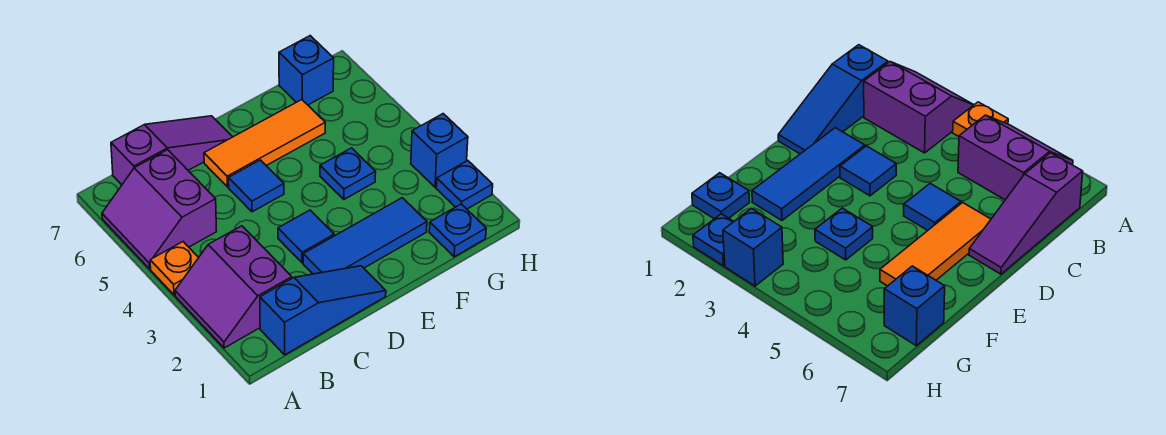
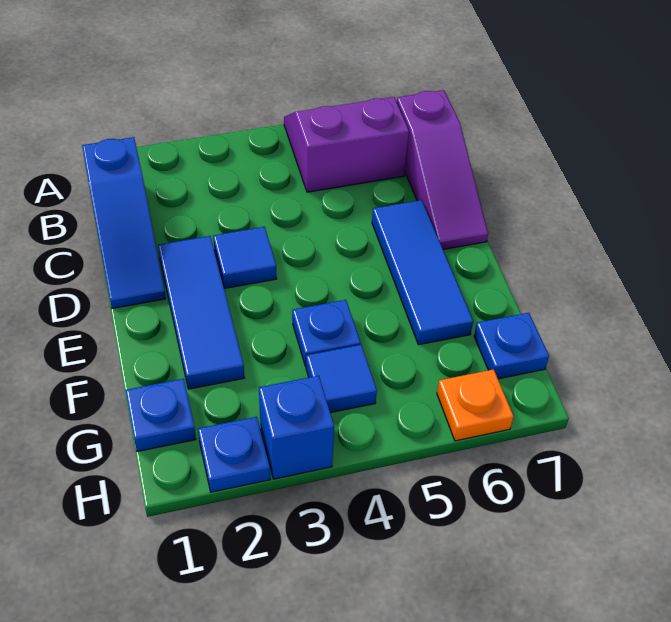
purple 2x2 slope [175,226,292,348] -> none
orange 1x1 plate [150,242,199,295] -> orange 1x1 plate moved to [437,369,514,441]
blue 1x1 tile [228,160,284,212] -> blue 1x1 tile moved to [306,345,377,413]
orange 1x3 tile [204,100,325,187] -> blue 1x3 tile [372,200,473,345]
blue 1x1 brick [279,36,334,105] -> blue 1x1 plate [474,313,549,379]

